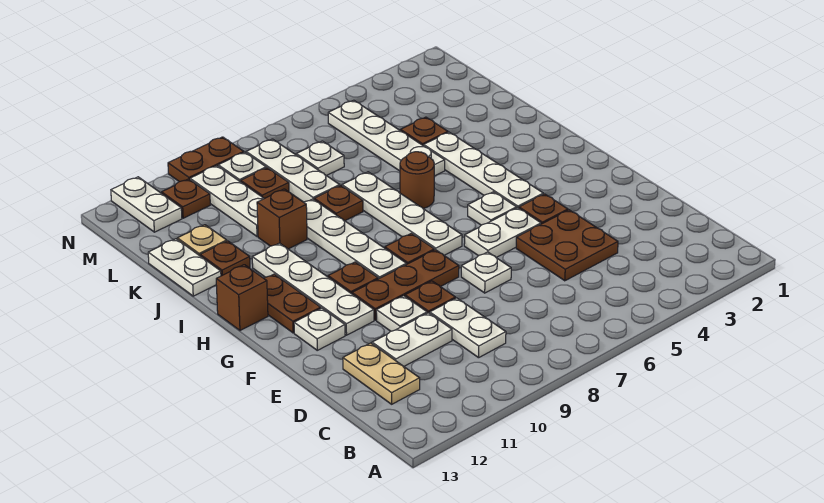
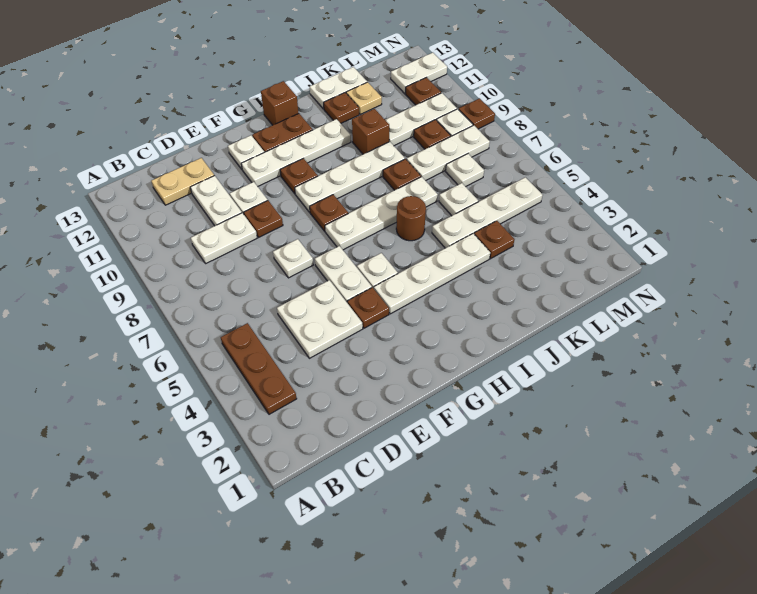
brown 2x2 plate [516,210,618,281] -> white 2x2 plate [277,280,363,358]
brown 1x3 plate [352,250,459,320] -> brown 1x3 plate moved to [221,323,297,414]
none -> white 1x1 plate [439,183,478,216]
brown 1x2 plate [168,137,244,182] -> brown 1x1 plate [459,98,495,129]

